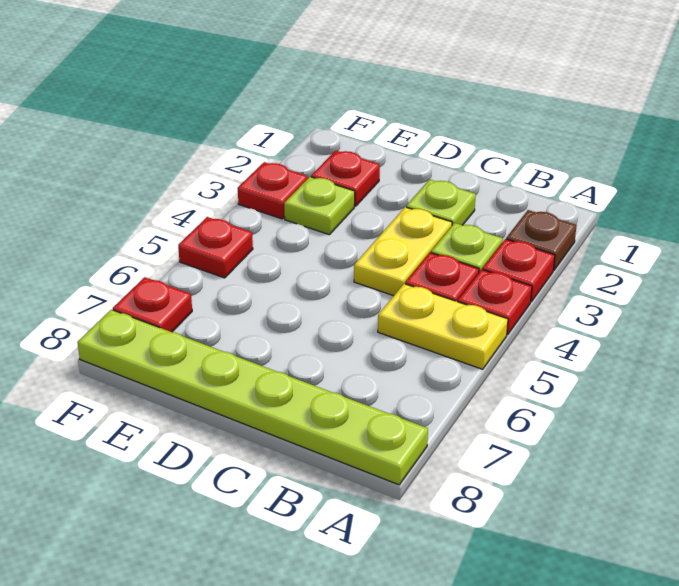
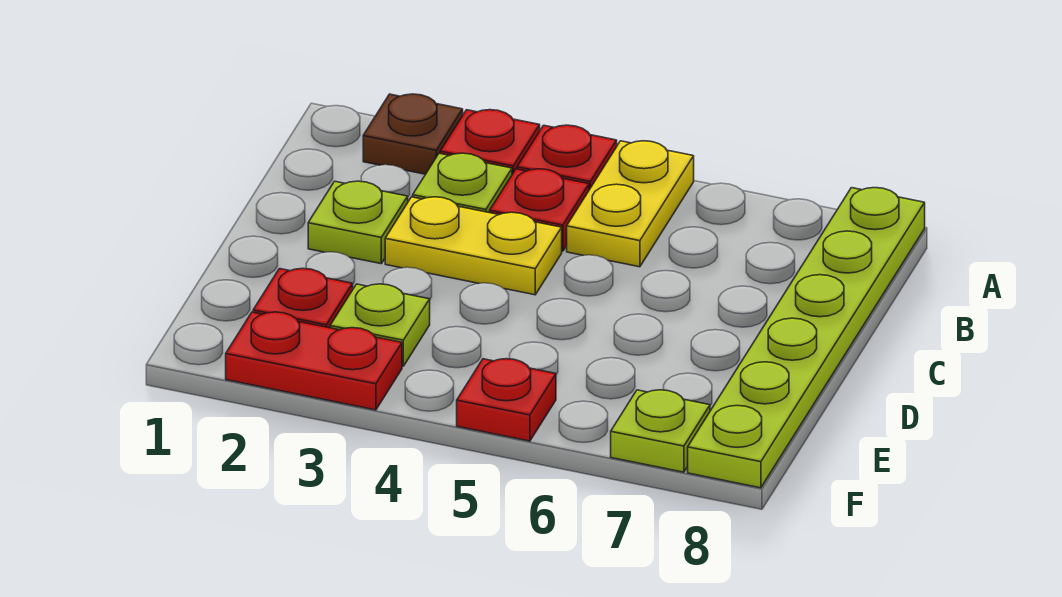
red 1x1 plate [238,162,308,219] -> red 1x2 plate [226,312,402,410]
red 1x1 plate [113,277,192,332] -> lime 1x1 plate [611,390,710,472]

